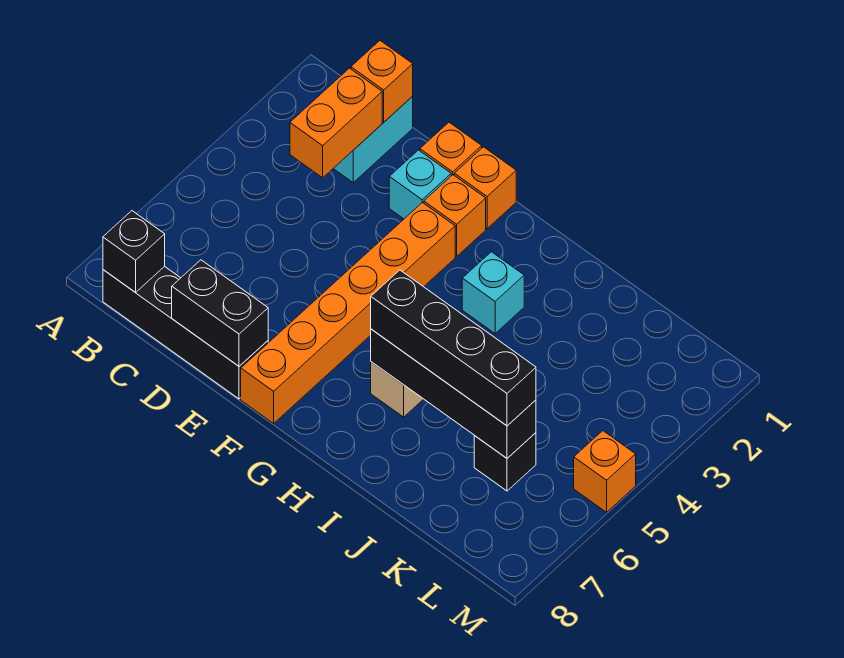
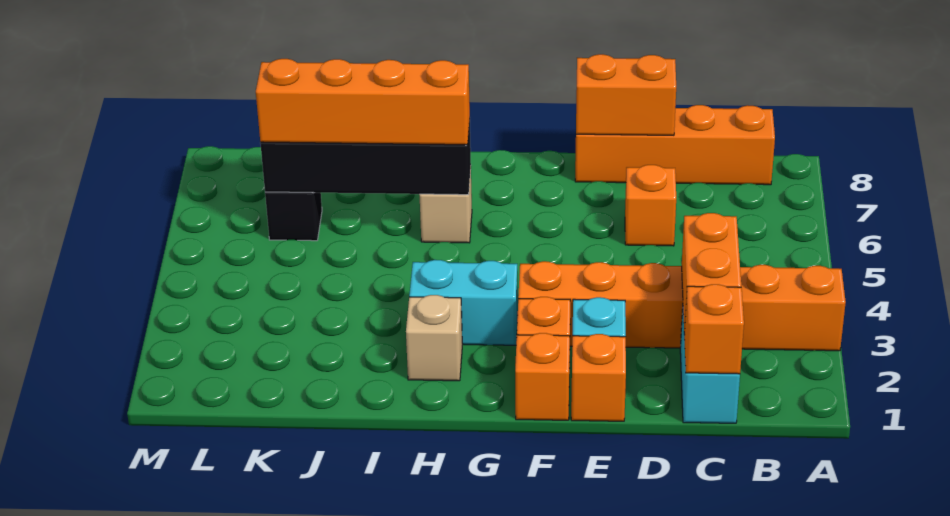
black 1x4 brick [103,266,268,399] -> orange 1x4 brick [575,105,775,185]
black 1x1 brick [103,211,165,293] -> none
black 1x2 brick [172,260,268,366] -> orange 1x2 brick [576,54,676,135]
orange 1x6 brick [241,202,455,423] -> orange 1x6 brick turned to [518,261,846,351]
none -> tan 1x1 brick [406,295,462,381]
cyan 1x1 brick [462,252,524,334] -> cyan 1x2 brick [409,260,518,345]
black 1x4 brick [371,270,536,426] -> orange 1x4 brick [256,59,470,145]
orange 1x1 brick [574,431,636,512] -> orange 1x1 brick moved to [625,165,676,246]

